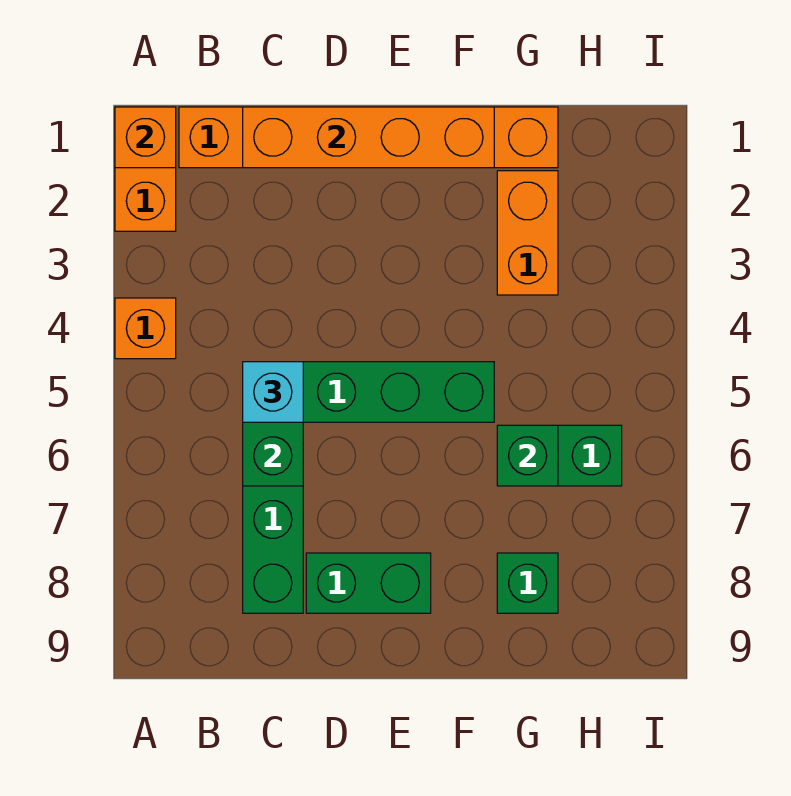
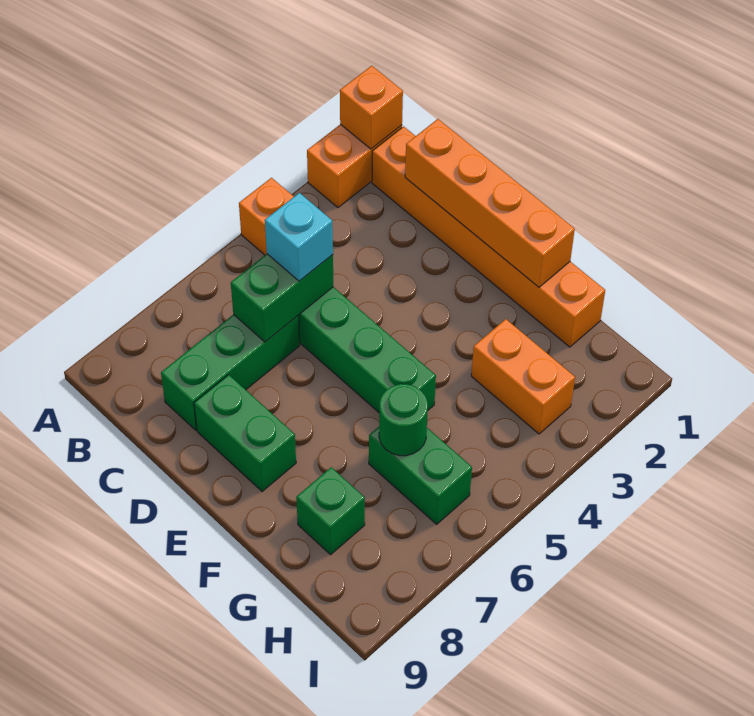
orange 1x2 brick [497,171,558,295] -> orange 1x2 brick turned to [471,319,575,434]
green 1x1 brick [497,425,558,486] -> green 1x1 round brick [379,384,428,456]

